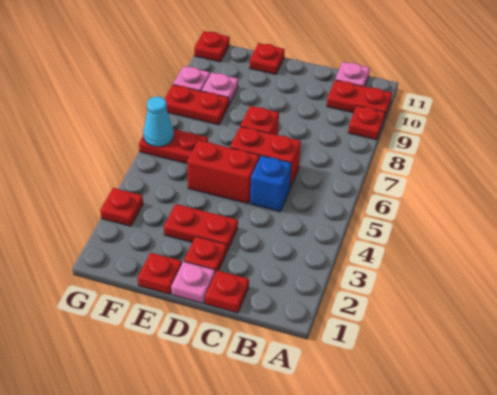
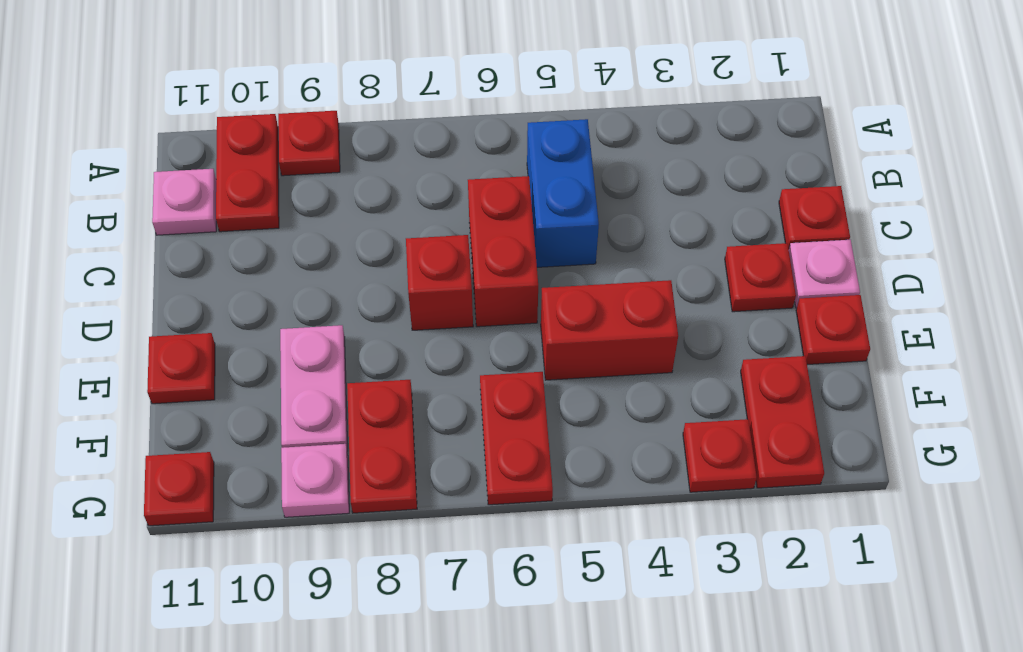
blue 1x1 brick [250,155,291,212] -> blue 1x2 brick [527,119,599,267]
red 1x2 plate [164,204,238,251] -> red 1x2 plate moved to [741,356,824,488]
red 1x2 brick [187,140,259,204] -> red 1x2 brick turned to [541,280,678,380]
pink 1x1 plate [202,73,238,105] -> pink 1x2 plate [280,325,348,451]
cyan 1x1 cone [143,97,174,147] -> none

